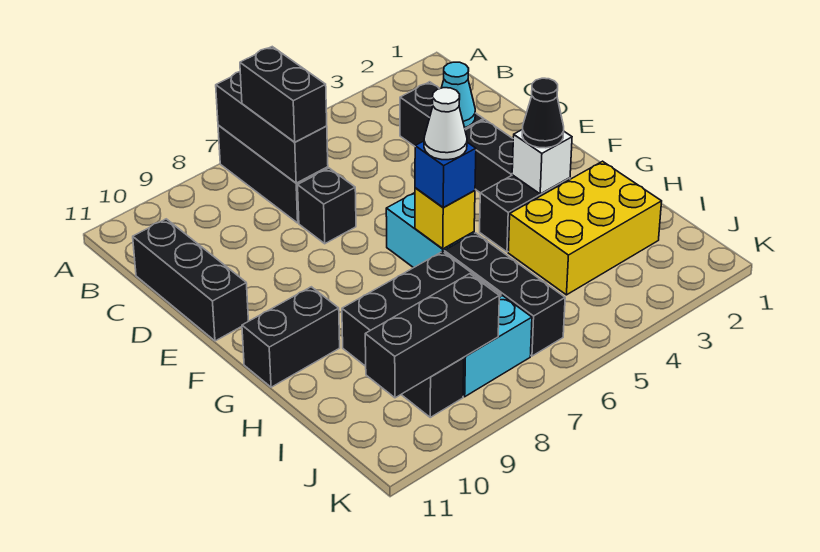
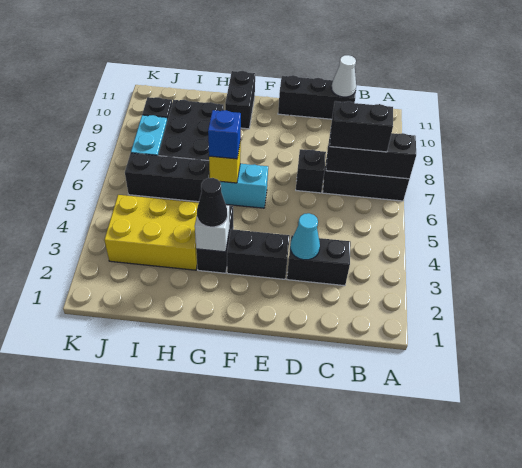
white 1x1 cone [424,88,467,160] -> white 1x1 cone moved to [331,55,356,97]
yellow 2x3 brick [508,161,662,295] -> yellow 2x3 brick turned to [104,195,199,270]
black 1x3 brick [365,274,499,398] -> none

